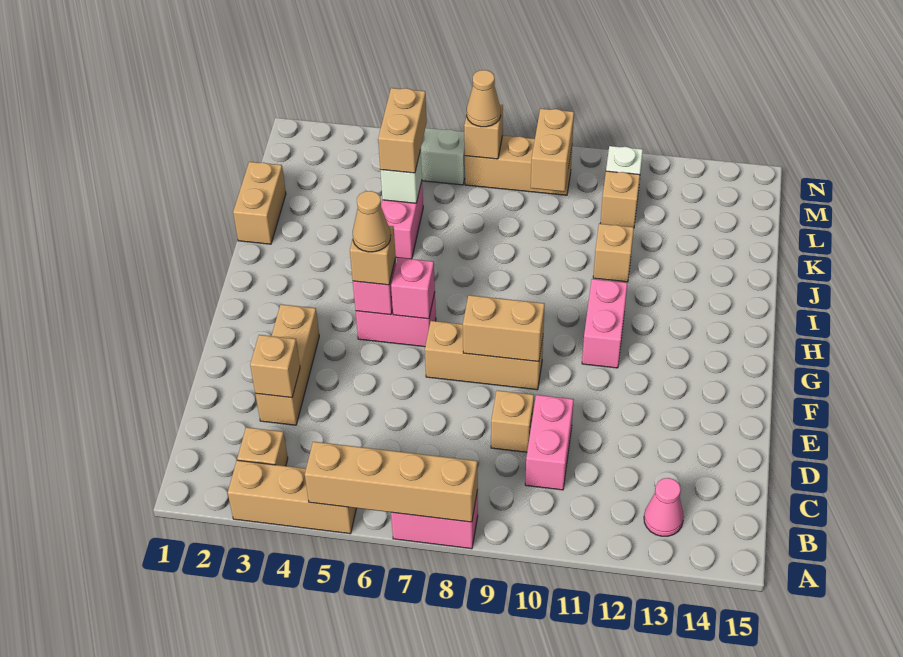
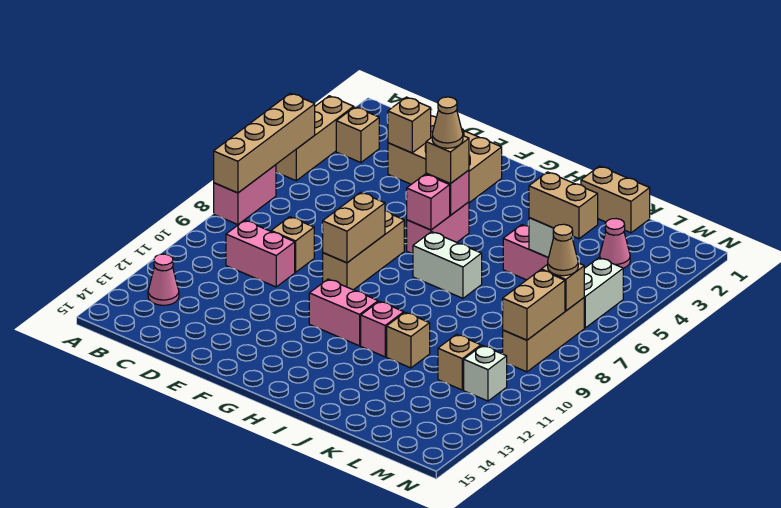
tan 1x3 brick [256,304,319,425] -> tan 2x3 brick [388,116,502,203]
none -> white 1x2 brick [413,232,482,298]
none -> pink 1x1 brick [361,301,404,357]
none -> pink 1x1 cone [600,219,630,268]
tan 1x2 brick [531,108,574,192] -> tan 1x2 brick turned to [503,270,565,340]

